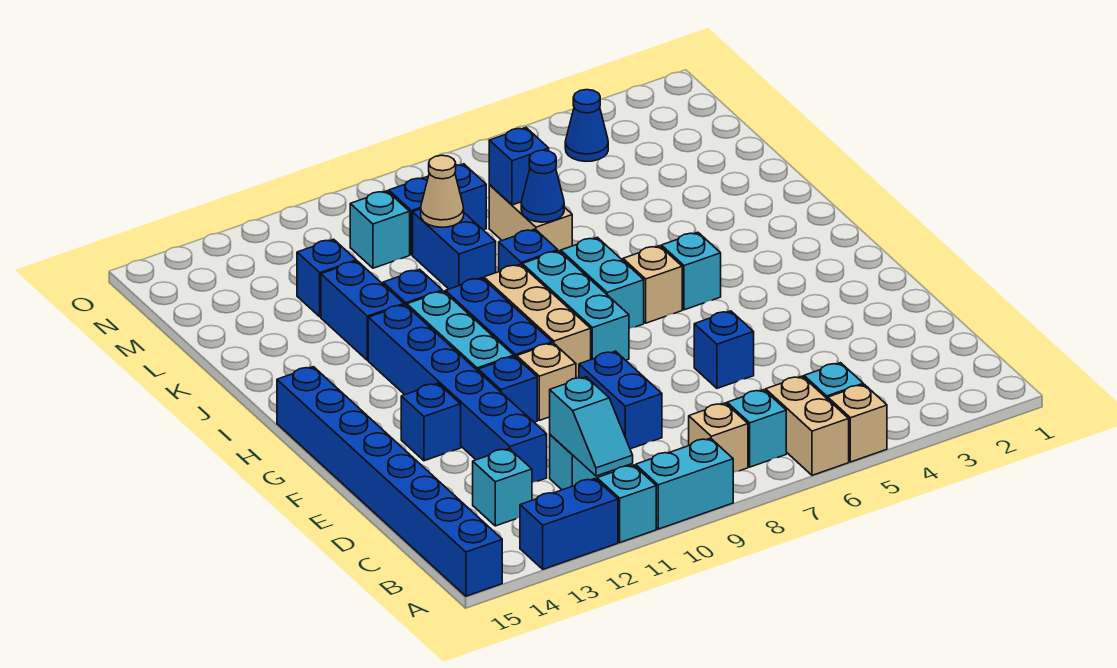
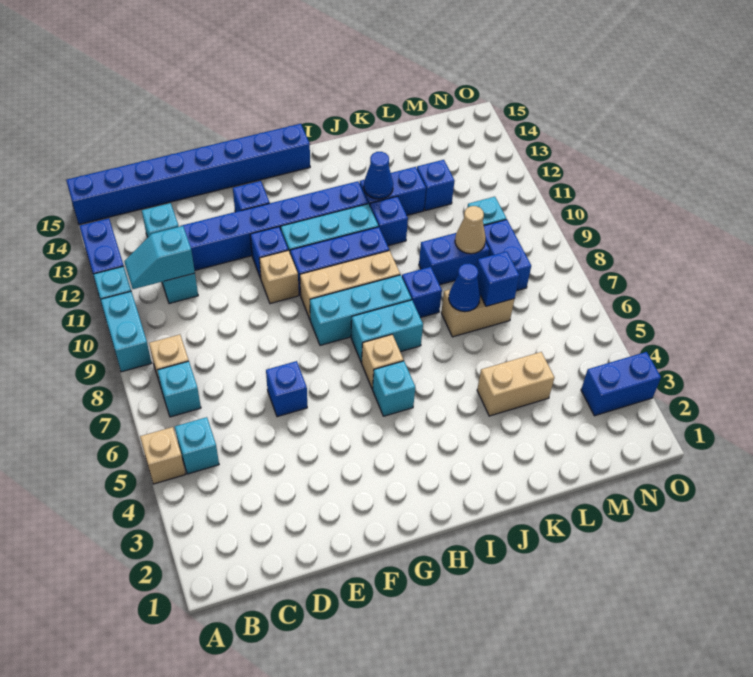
tan 1x2 brick [766,376,849,475] -> tan 1x2 brick moved to [477,352,554,416]
blue 1x2 brick [579,351,662,449] -> blue 1x2 brick moved to [581,352,661,416]
blue 1x1 cone [565,90,608,161] -> blue 1x1 cone moved to [364,152,393,199]

